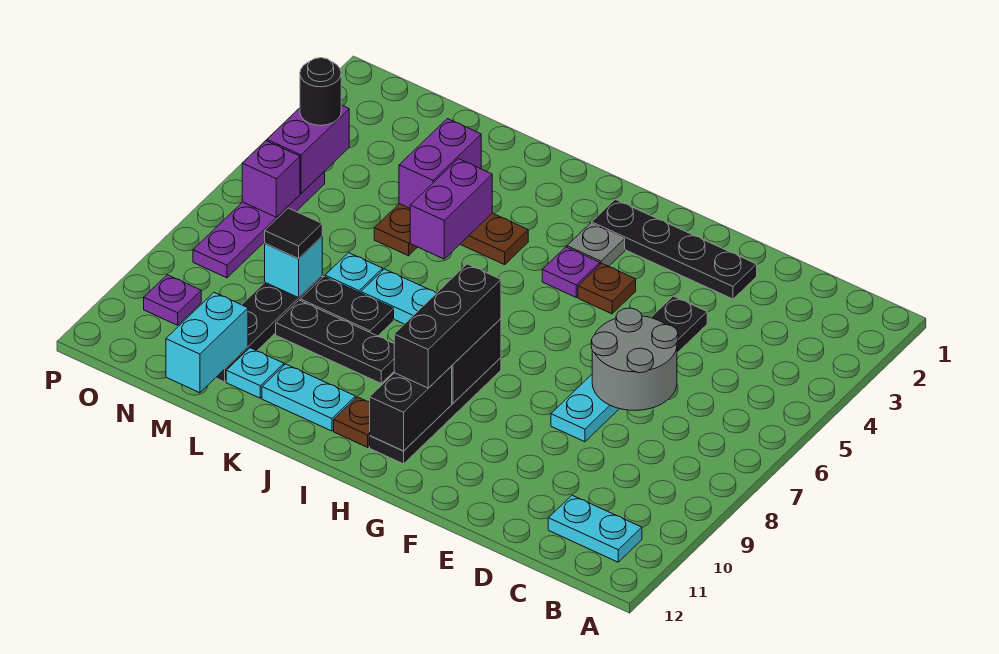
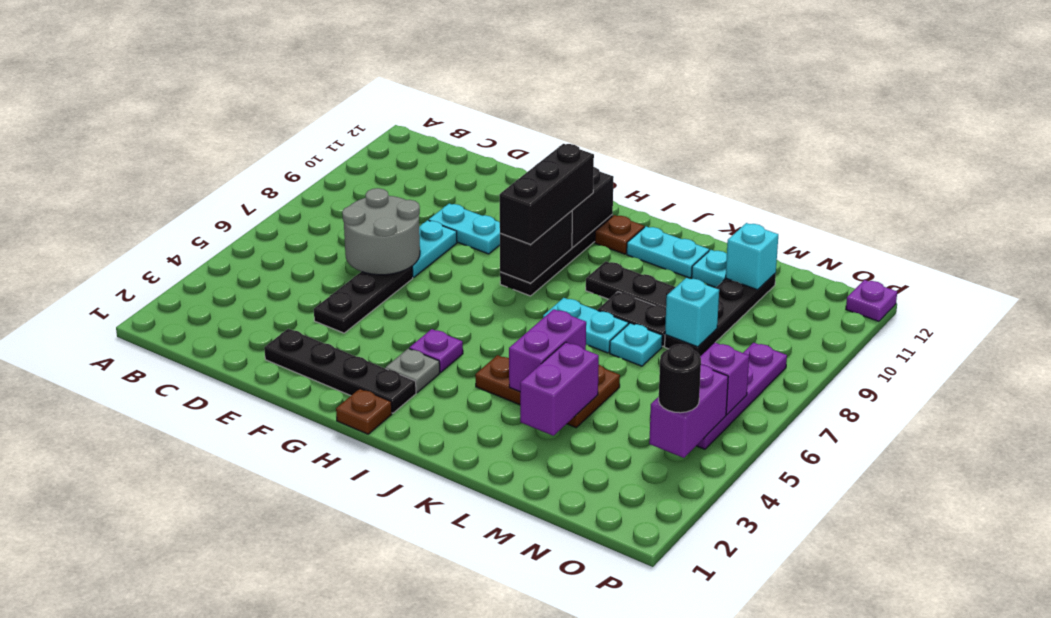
cyan 1x2 plate [548,495,642,562] -> cyan 1x2 plate moved to [429,204,500,254]
brown 1x1 plate [578,263,636,314] -> brown 1x1 plate moved to [336,389,392,434]
black 1x1 tile [265,208,322,259] -> none
cyan 1x2 brick [166,292,248,393] -> cyan 1x1 brick [726,223,778,290]
purple 1x1 plate [144,275,201,325] -> purple 1x1 plate moved to [846,280,897,321]

